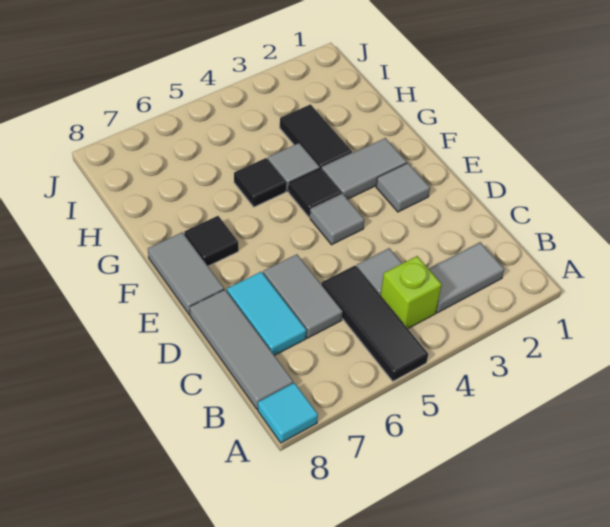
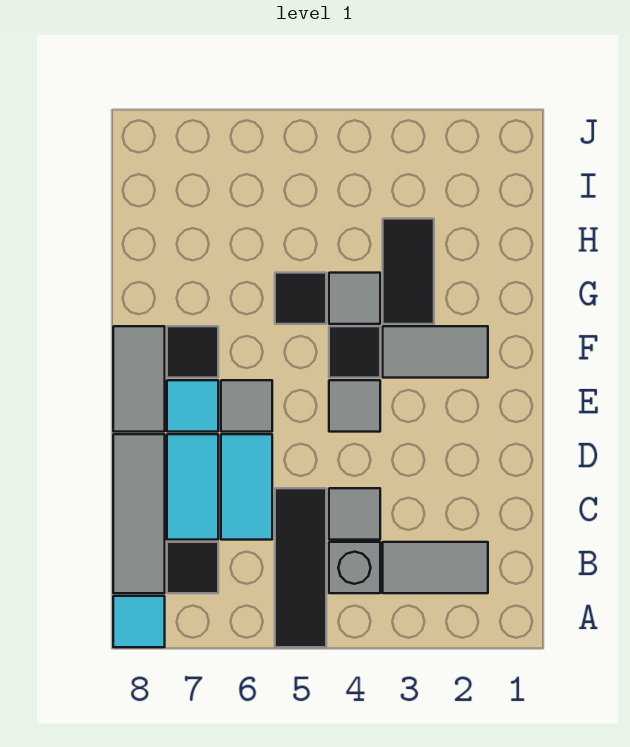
lime 1x1 brick [381,256,442,329] -> grey 1x1 brick [329,542,380,593]
none -> black 1x1 tile [167,542,218,593]
grey 1x2 tile [263,254,343,338] -> cyan 1x2 tile [221,434,272,540]
grey 1x1 tile [376,163,430,212] -> grey 1x1 tile moved to [221,380,272,432]
none -> cyan 1x1 tile [167,380,218,432]

